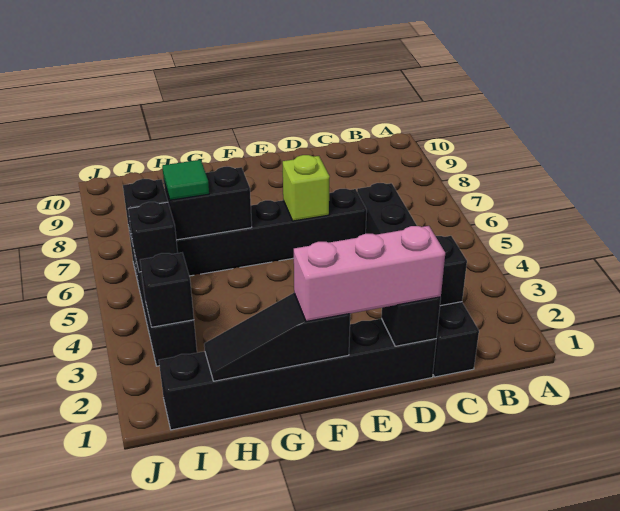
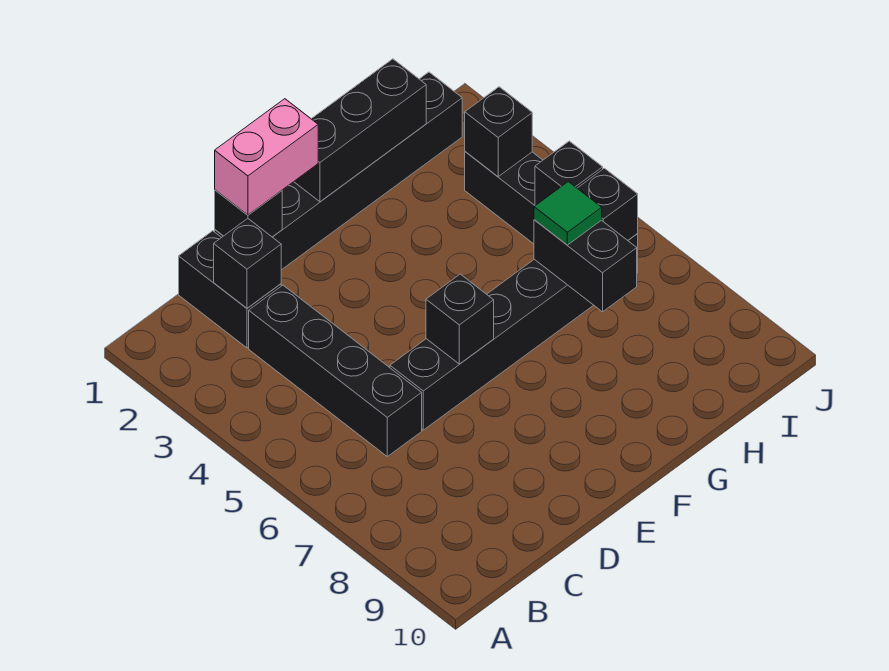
pink 1x3 brick [294,226,445,321] -> pink 1x2 brick [215,99,318,215]
lime 1x1 brick [283,155,330,221] -> black 1x1 brick [426,274,494,364]
black 1x3 slope [204,293,350,381] -> black 1x3 brick [294,59,426,202]
black 1x2 brick [164,167,252,240] -> black 1x2 brick turned to [534,220,637,312]

